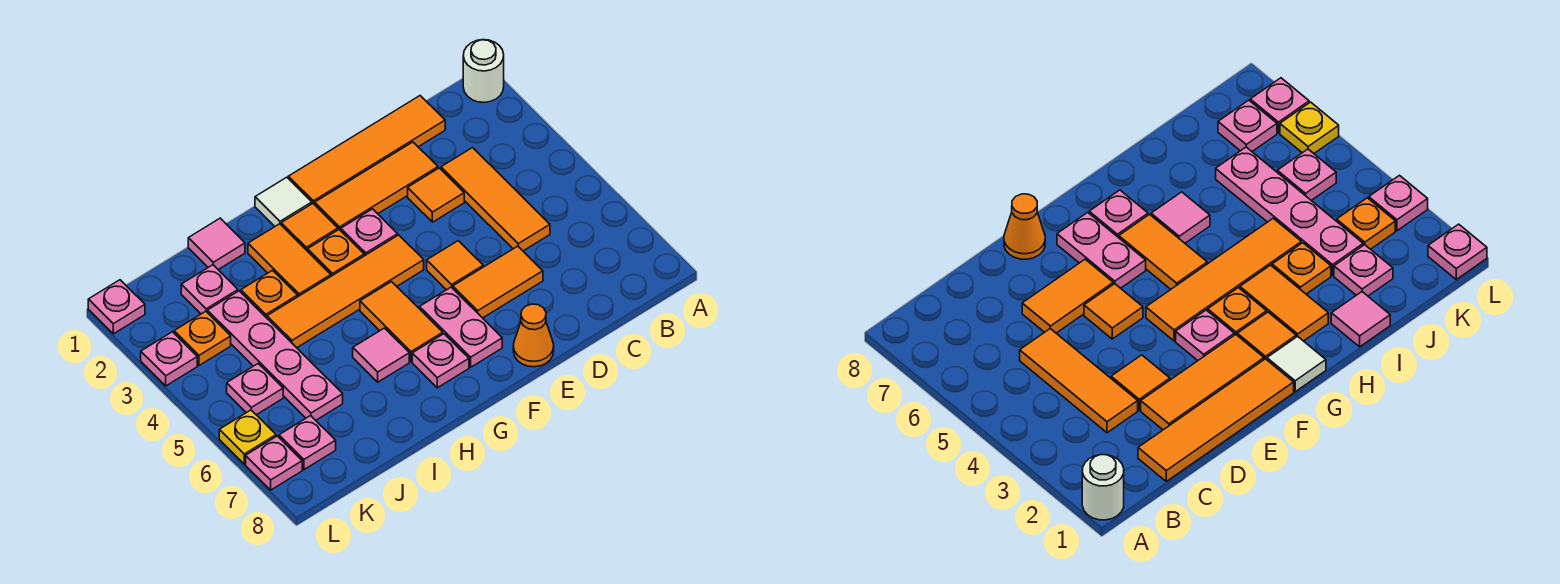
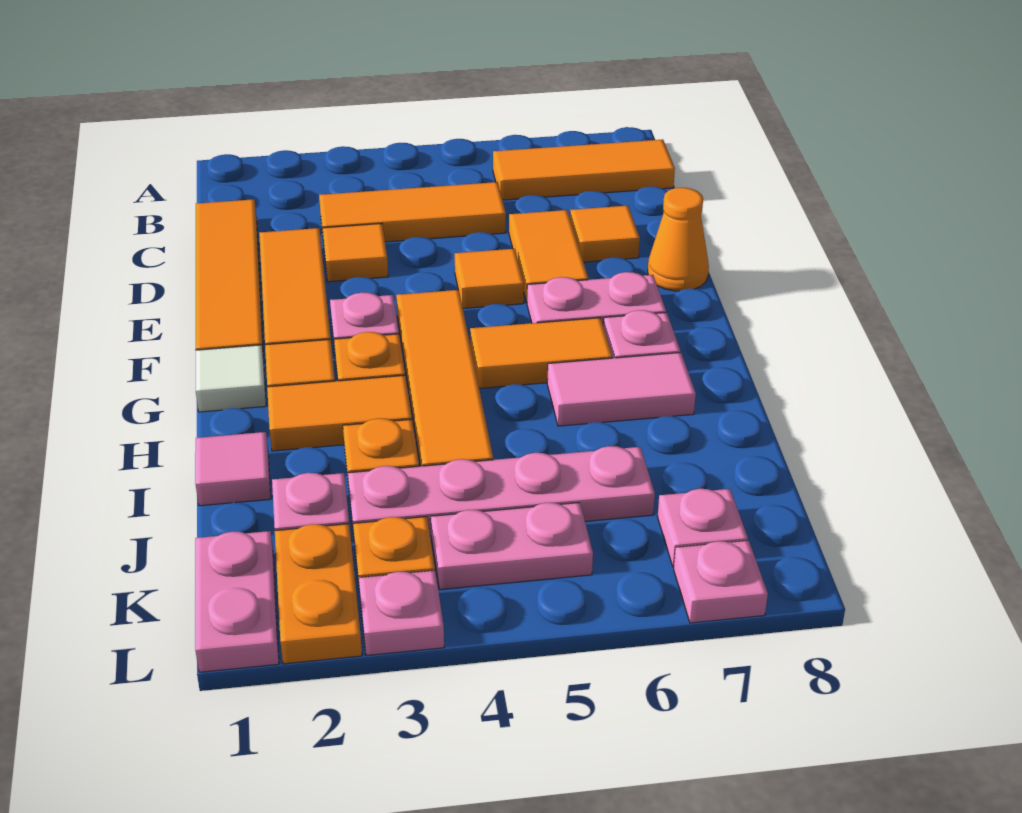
white 1x1 round brick [463,40,504,102] -> none
none -> orange 1x3 tile [493,140,675,200]
none -> orange 1x1 tile [570,206,640,262]
pink 1x1 tile [353,328,409,382] -> pink 1x2 tile [547,353,696,426]
none -> orange 1x2 plate [275,524,362,664]
pink 1x1 plate [227,364,283,415] -> pink 1x2 plate [431,503,593,590]
pink 1x1 plate [88,280,145,334] -> pink 1x2 plate [195,531,279,672]
yellow 1x1 plate [219,410,276,464] -> none

